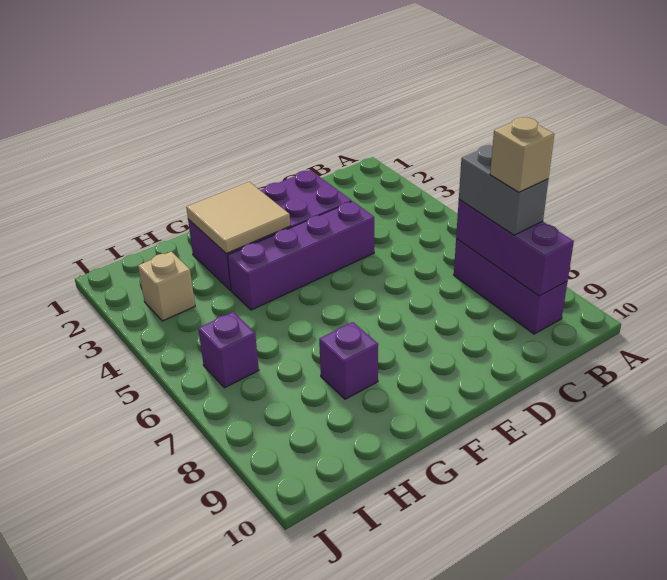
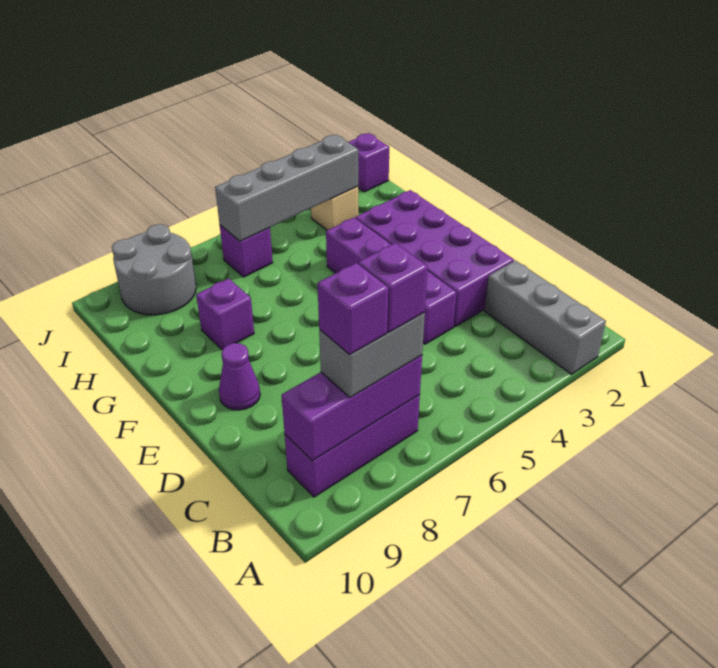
none -> grey 1x3 brick [485,260,606,374]
none -> purple 1x1 brick [358,243,428,332]
tan 1x1 brick [490,117,554,192] -> purple 1x1 brick [318,263,388,355]
none -> purple 1x1 cone [219,343,260,410]
tan 2x2 tile [186,182,290,254] -> none
none -> grey 1x4 brick [215,135,358,241]
none -> grey 2x2 round brick [112,224,196,315]
none -> purple 1x1 brick [348,133,389,192]

